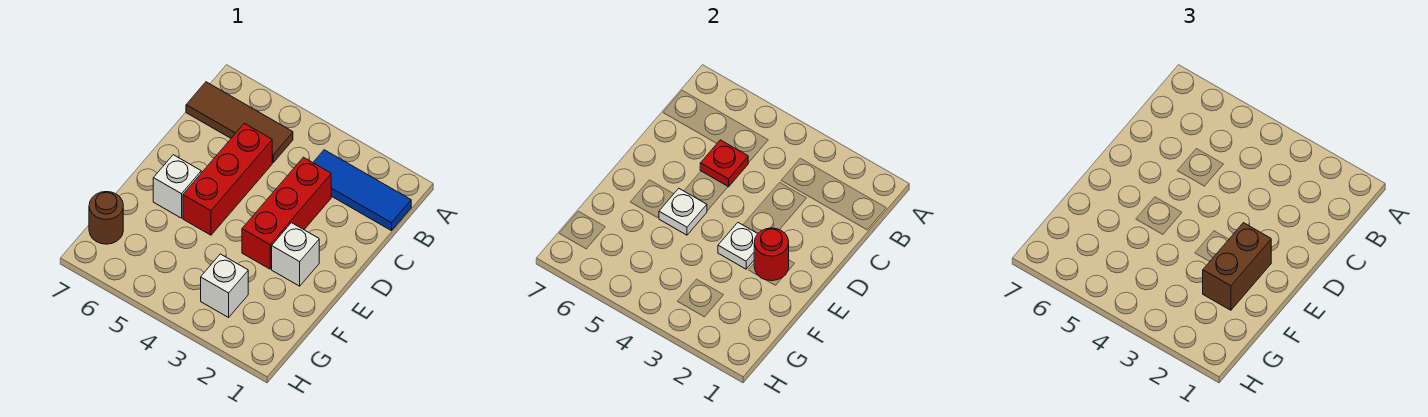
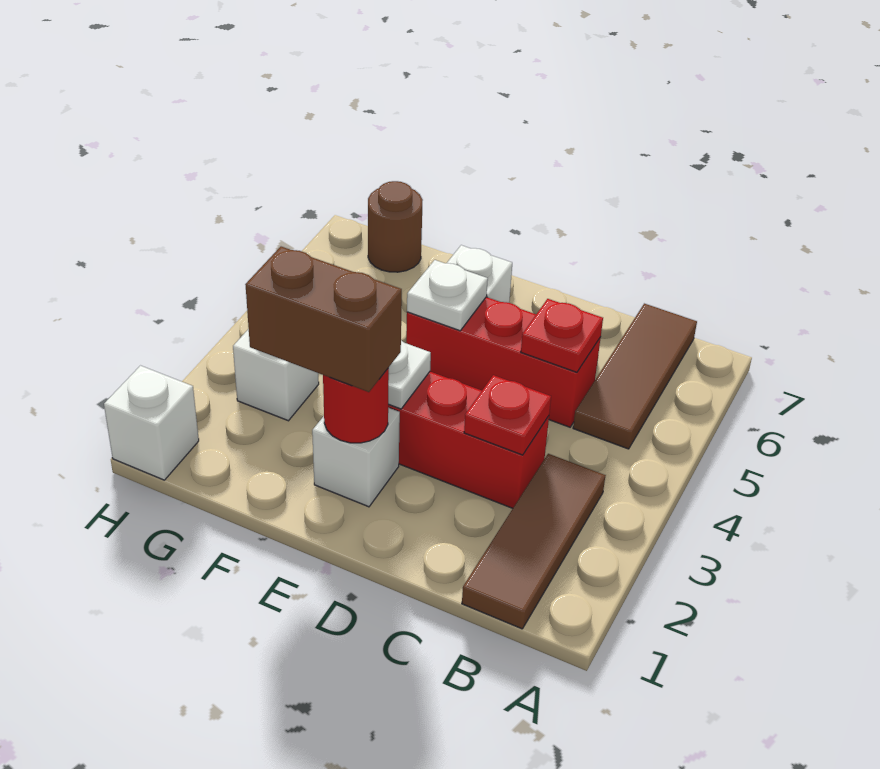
blue 1x3 tile [313,150,411,231] -> brown 1x3 tile [462,454,606,629]
none -> red 1x1 plate [464,375,551,455]
none -> white 1x1 brick [104,366,199,480]

